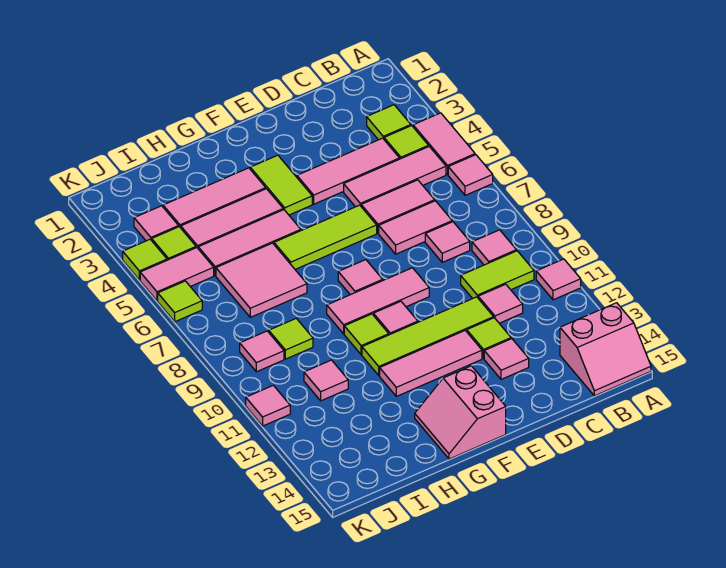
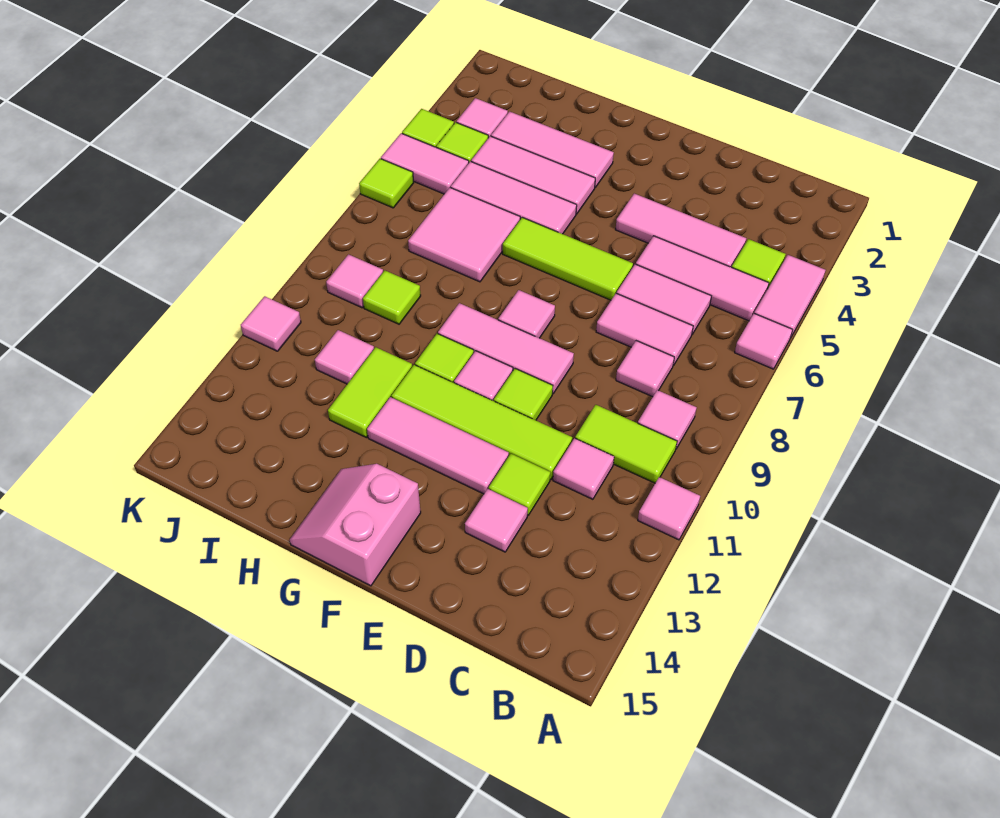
pink 2x2 slope [560,303,651,396] -> none
lime 1x1 tile [367,105,411,140] -> lime 1x1 tile moved to [494,369,553,420]
lime 1x2 tile [250,155,312,215] -> lime 1x2 tile moved to [328,347,412,437]

